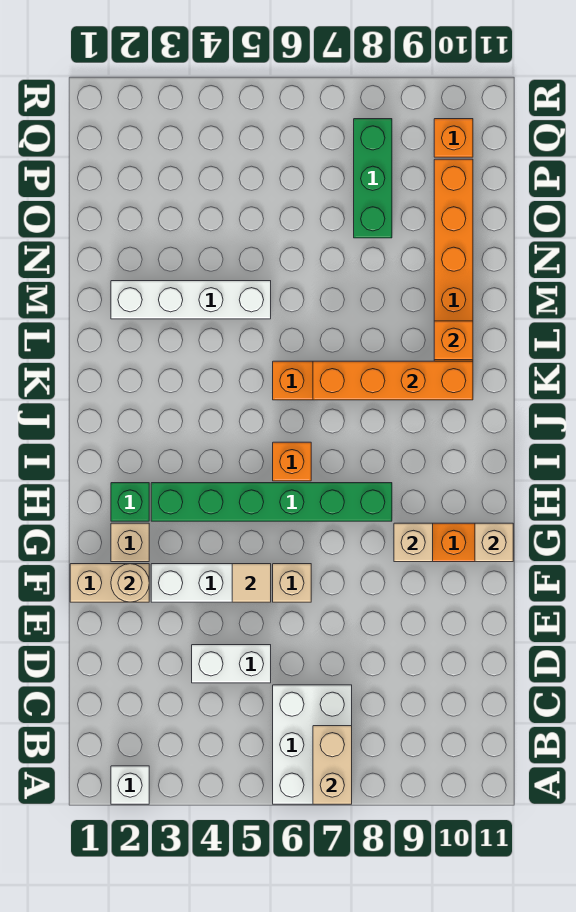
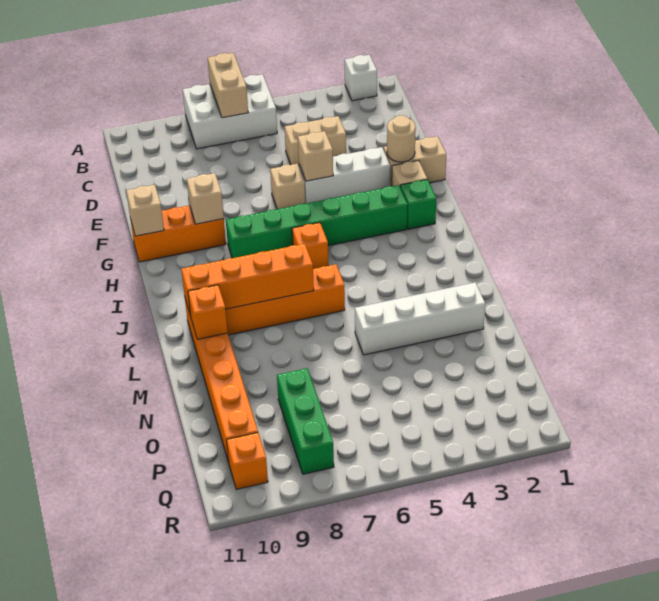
white 2x3 brick [273,685,352,804] -> white 2x3 brick turned to [183,74,277,149]
white 1x2 brick [192,645,271,683] -> tan 1x2 brick [285,116,346,166]
tan 1x1 tile [232,564,271,602] -> tan 1x1 brick [298,131,333,181]

